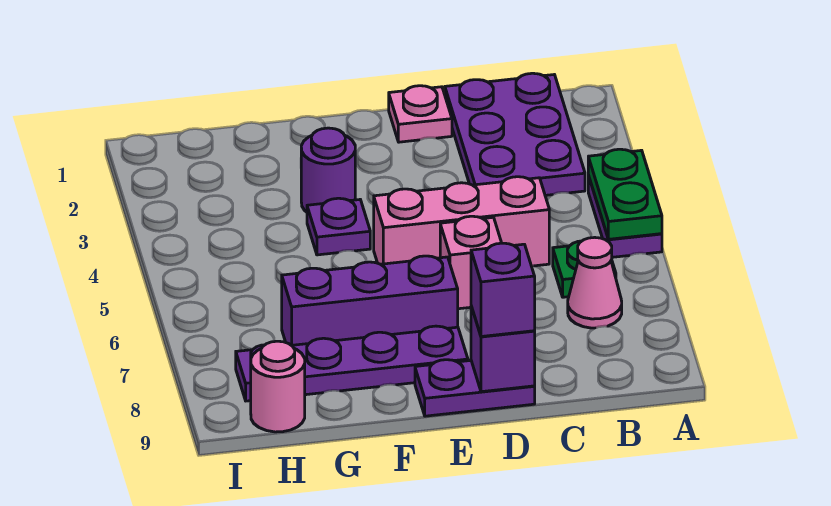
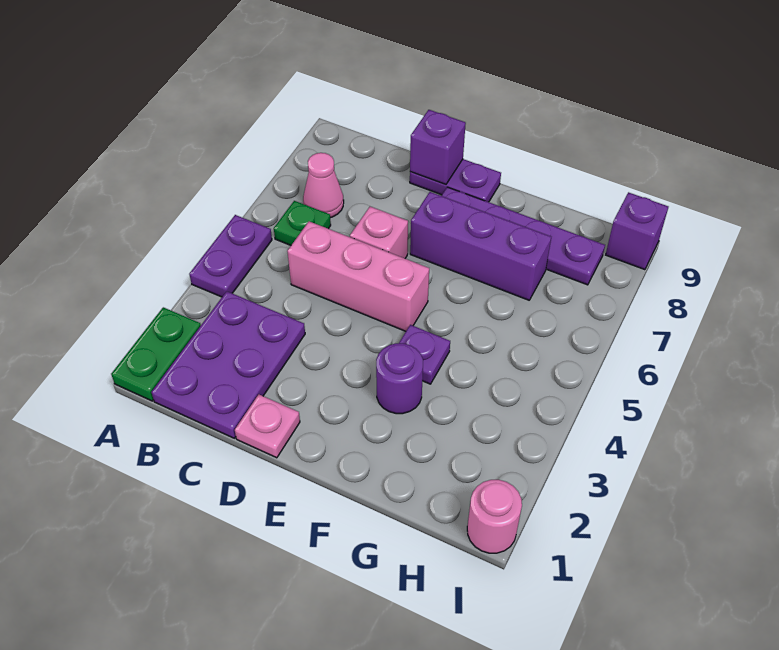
green 1x2 plate [588,149,662,239] -> green 1x2 plate moved to [111,307,201,401]
purple 1x1 brick [471,243,535,337] -> purple 1x1 brick moved to [606,192,668,270]
pink 1x1 round brick [251,341,305,432] -> pink 1x1 round brick moved to [467,480,522,553]

